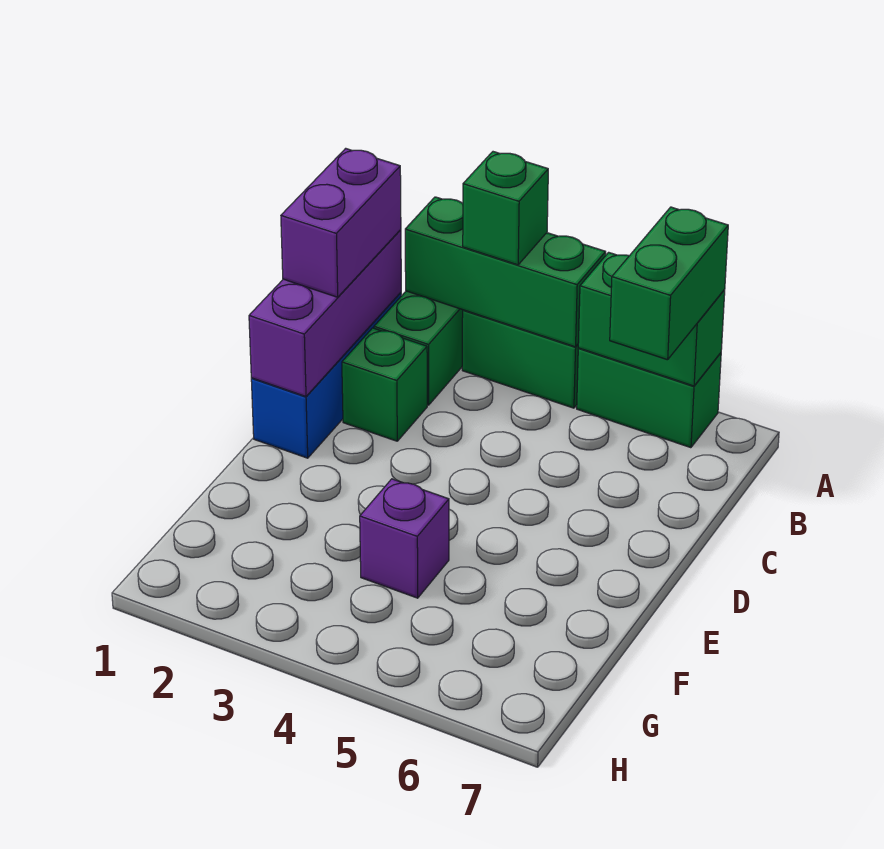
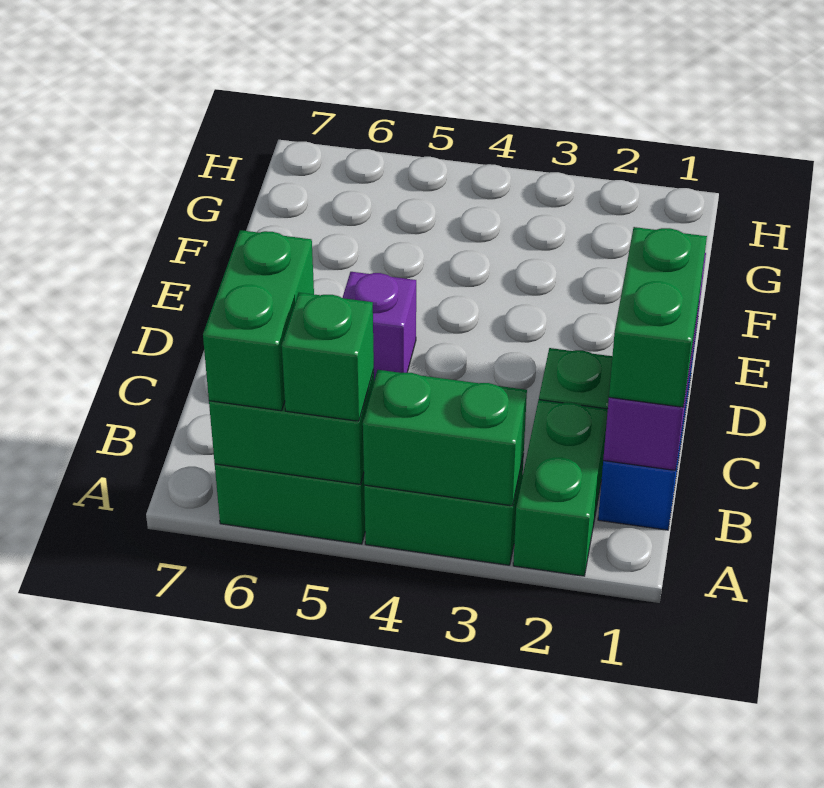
green 1x3 brick [405,197,606,347] -> green 1x2 brick [363,370,527,506]
green 1x1 brick [463,152,548,265] -> green 1x1 brick moved to [282,293,374,421]
purple 1x2 brick [281,148,401,297] -> green 1x2 brick [609,227,707,407]
purple 1x1 brick [360,479,449,598] -> purple 1x1 brick moved to [343,272,416,380]

